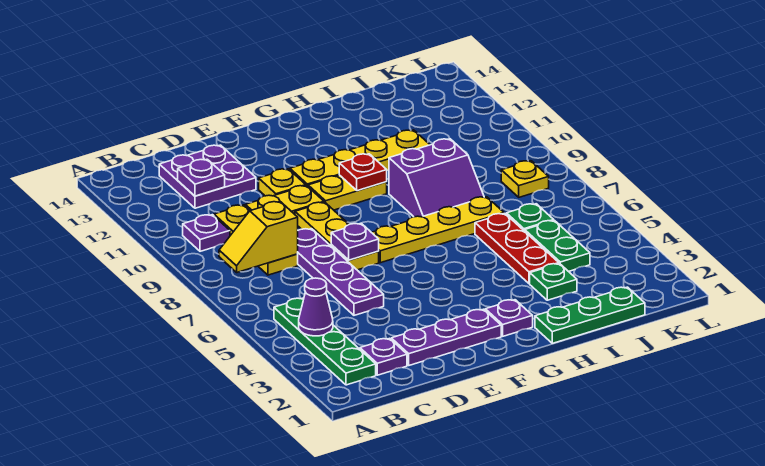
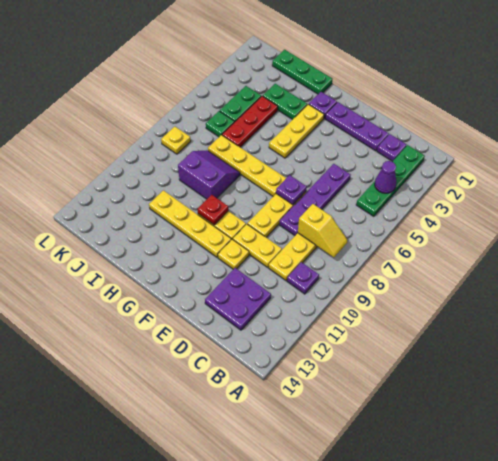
purple 1x1 plate [178,159,225,196] -> none
none -> yellow 1x3 plate [269,104,324,158]
green 1x1 plate [530,264,577,300] -> green 1x2 plate [263,84,307,120]

